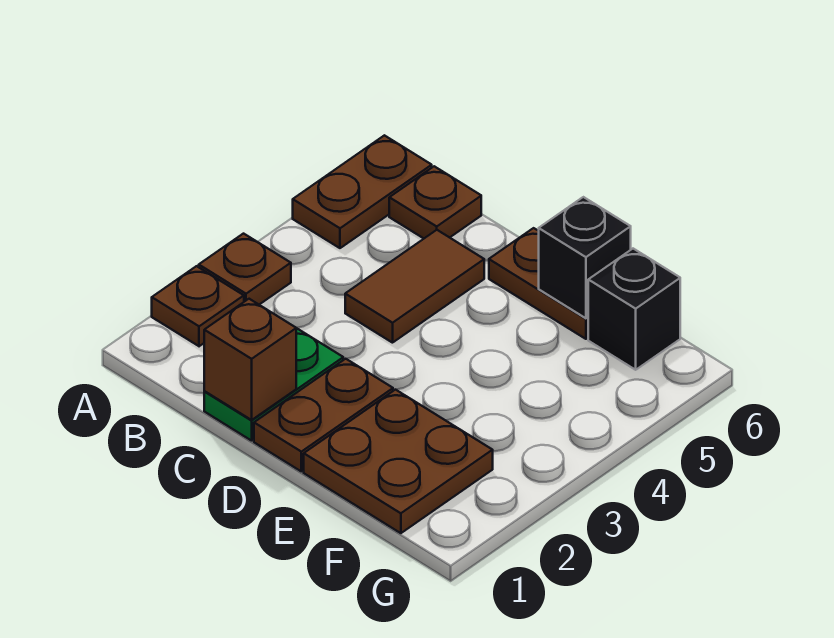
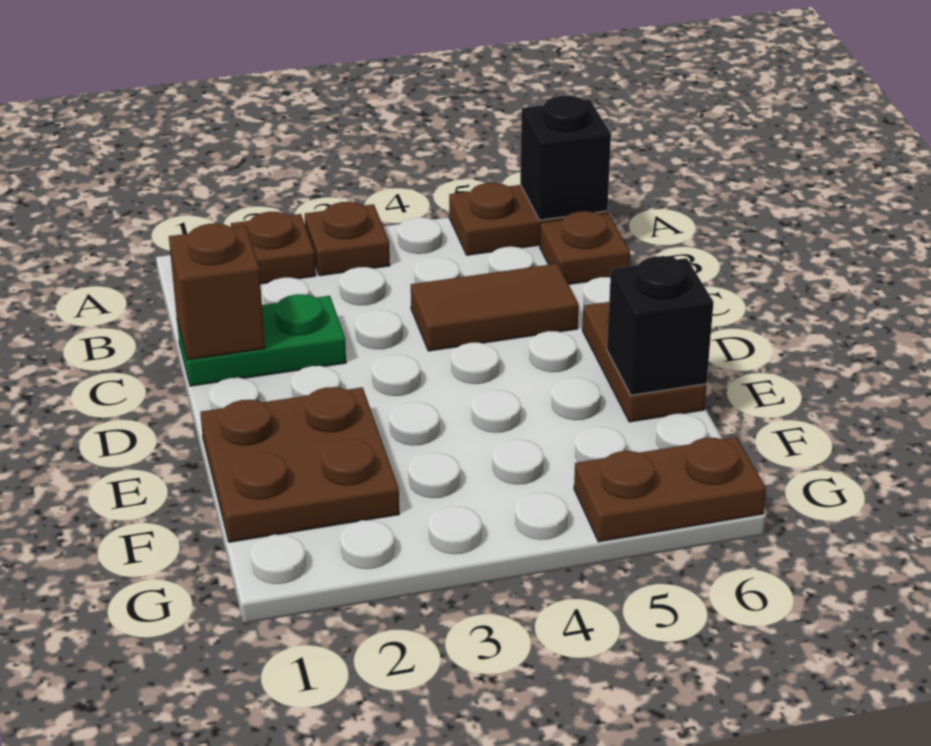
brown 1x2 plate [254,359,393,471] -> brown 1x2 plate moved to [574,437,766,542]
black 1x1 brick [588,249,680,370] -> black 1x1 brick moved to [520,96,611,220]

